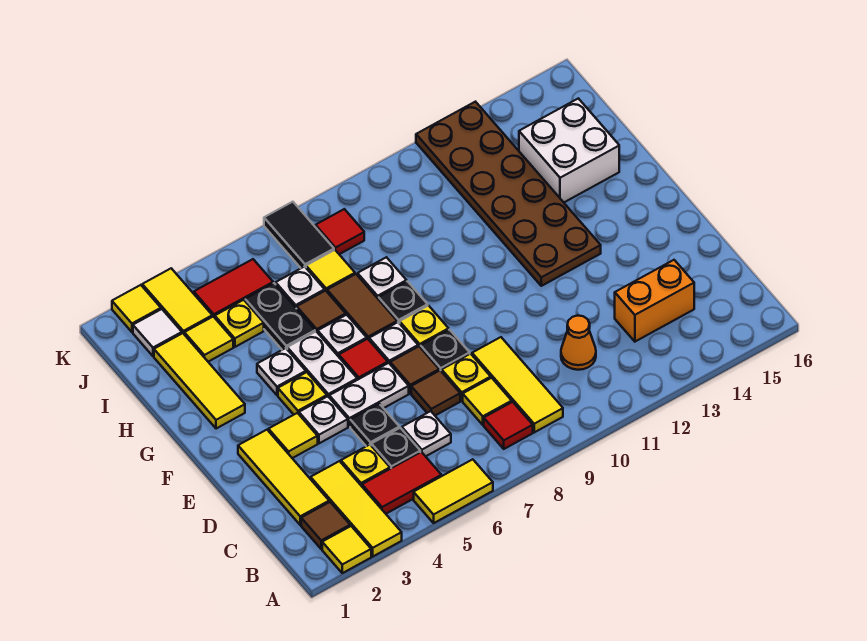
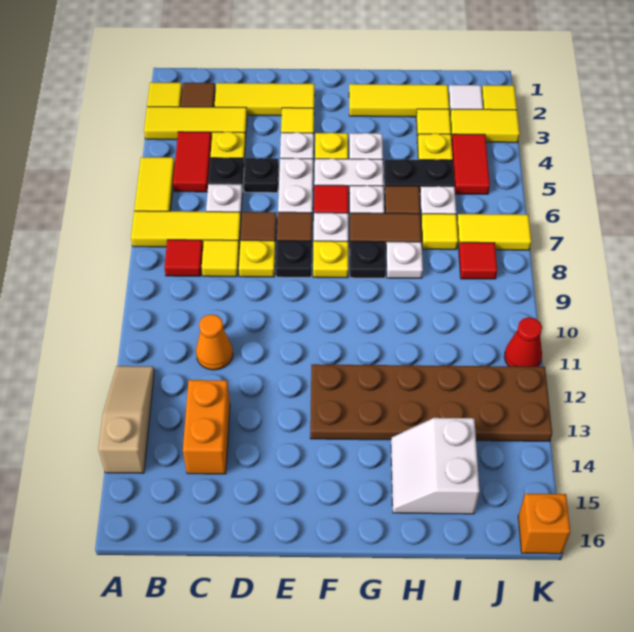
none -> tan 1x3 slope [98,366,154,473]
yellow 1x3 tile [472,337,563,432] -> yellow 1x3 tile moved to [131,211,241,247]
white 2x2 brick [519,98,619,202] -> white 2x2 slope [391,418,479,514]
black 1x2 tile [264,202,334,268] -> yellow 1x2 tile [457,214,531,250]
none -> red 1x1 cone [504,317,542,367]
none -> orange 1x1 brick [518,494,570,554]

